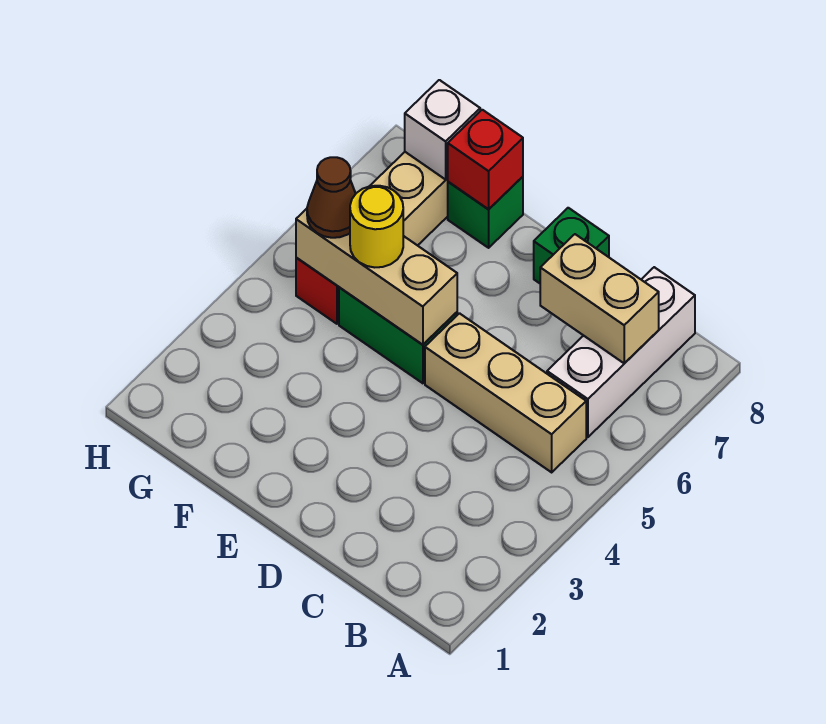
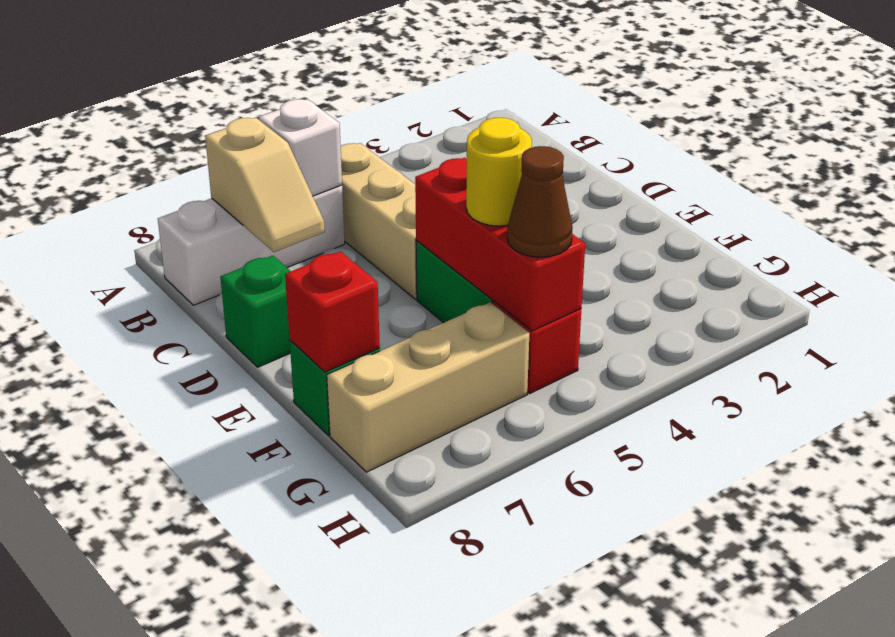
tan 1x2 brick [540,234,659,363] -> tan 1x2 slope [205,118,325,252]
tan 1x3 brick [296,209,457,345] -> red 1x3 brick [415,158,585,331]
white 1x1 brick [405,80,480,179] -> white 1x1 brick moved to [259,99,342,196]

